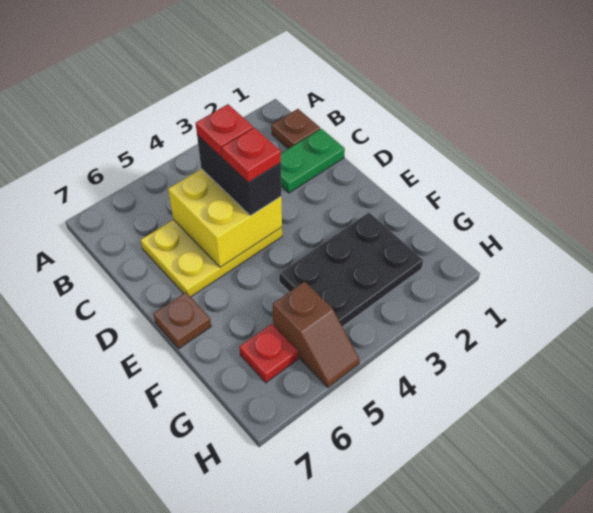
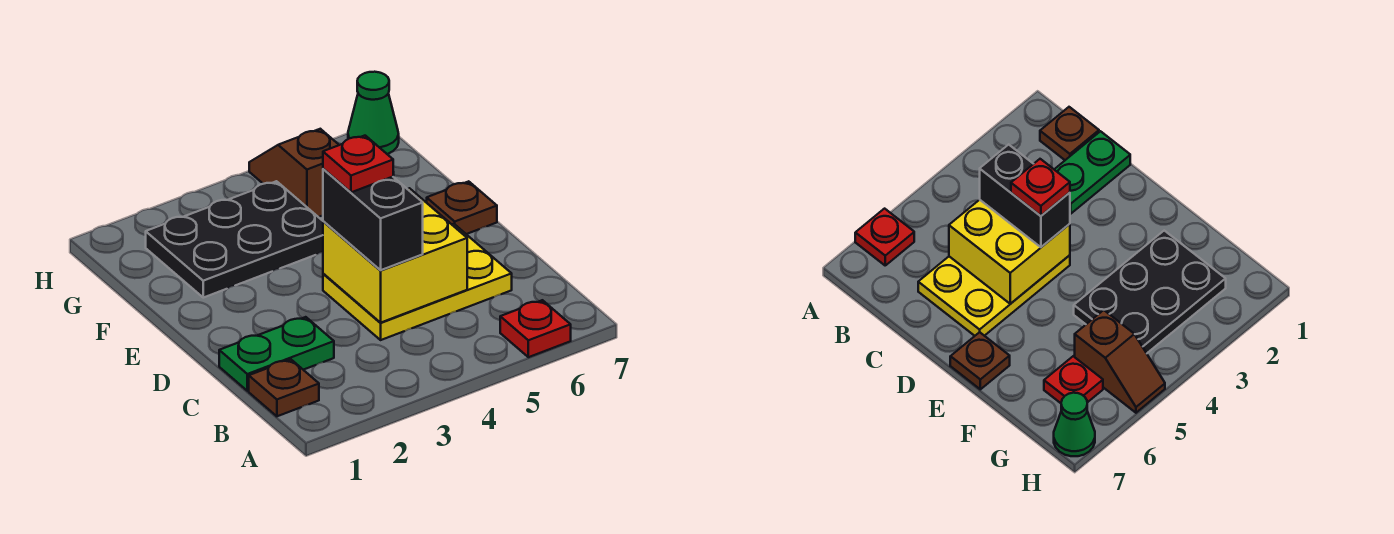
red 1x1 plate [196,104,253,157] -> red 1x1 plate moved to [500,300,571,357]
none -> green 1x1 cone [348,72,399,154]

